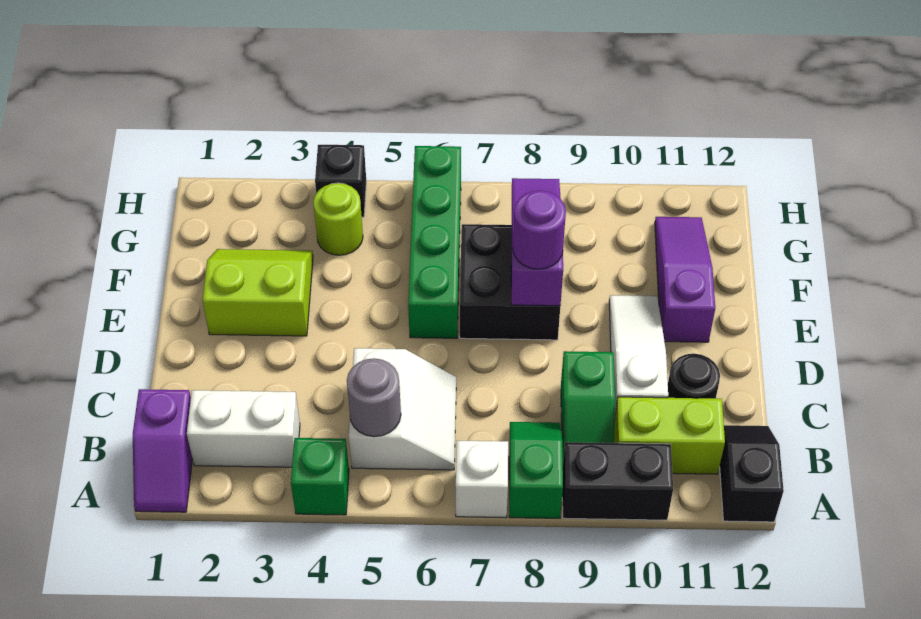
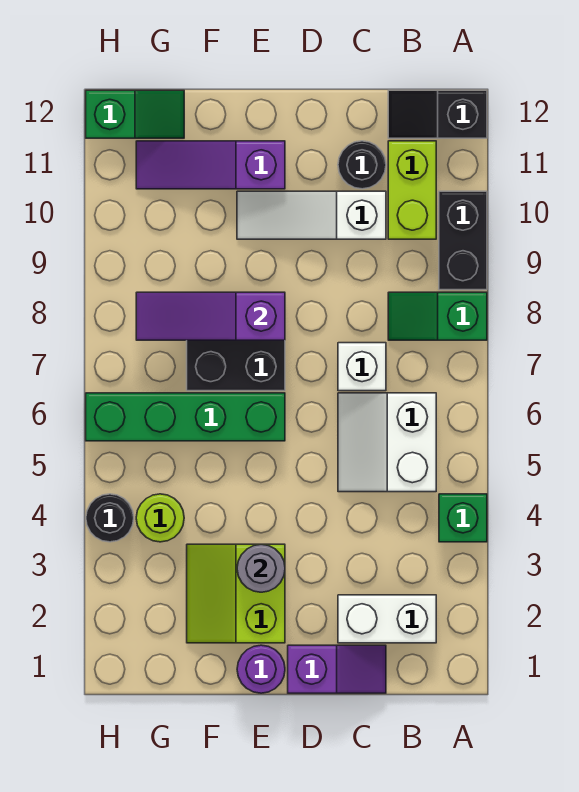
purple 1x2 slope [133,389,193,512] -> purple 1x2 slope moved to [288,645,386,693]
white 1x1 brick [456,440,508,518] -> white 1x1 brick moved to [338,343,386,391]
white 1x2 brick [187,390,300,467] -> white 1x2 brick turned to [338,595,436,643]
white 2x2 slope [349,348,456,470] -> white 2x2 slope turned to [338,393,436,492]
grey 1x1 round brick [347,358,401,437] -> grey 1x1 round brick moved to [237,544,285,592]
green 1x2 slope [561,351,615,459] -> green 1x2 slope moved to [86,90,184,138]
purple 1x1 round brick [513,191,566,269] -> purple 1x1 round brick moved to [237,645,285,693]
black 1x1 brick [315,145,366,217] -> black 1x1 round brick [86,494,134,542]

